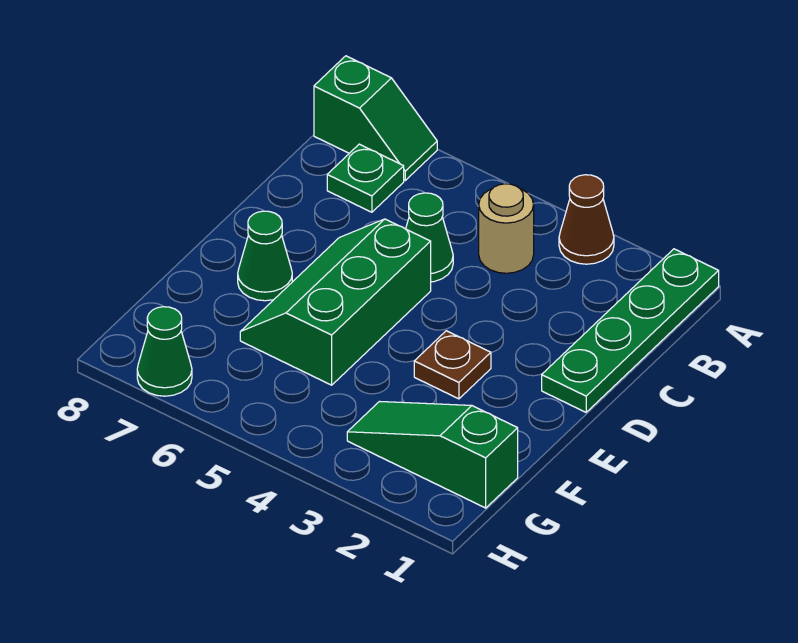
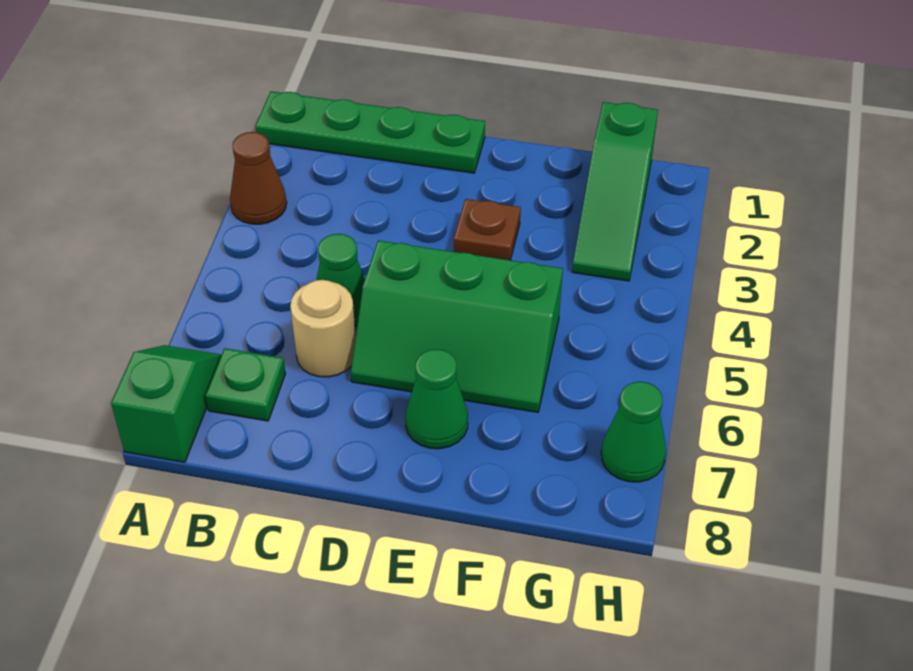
tan 1x1 round brick [479,184,534,273] -> tan 1x1 round brick moved to [290,280,356,377]

